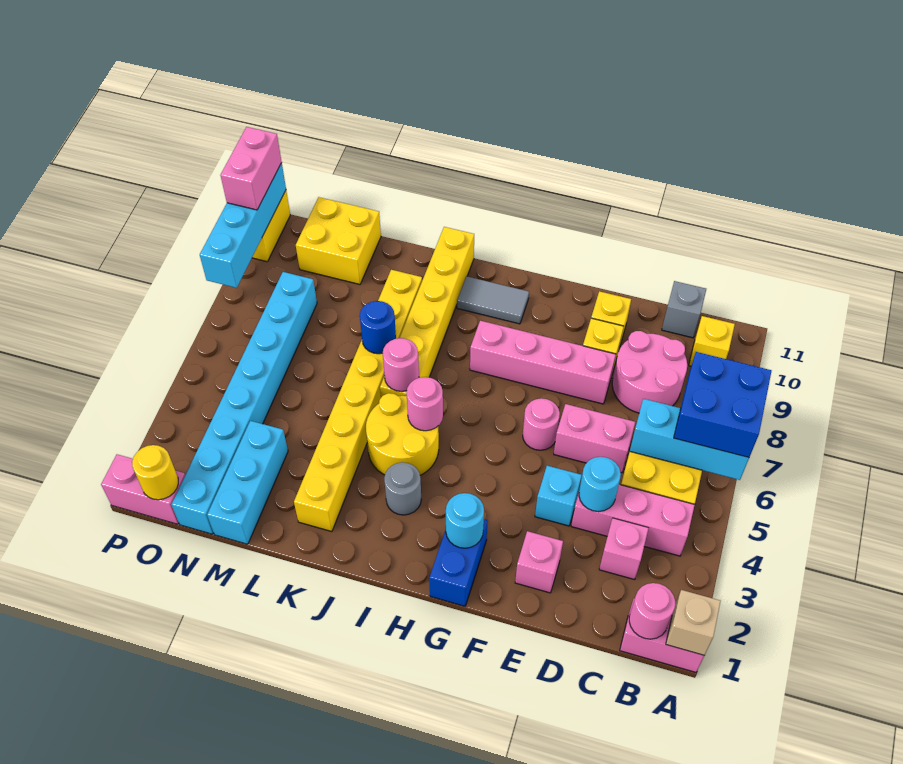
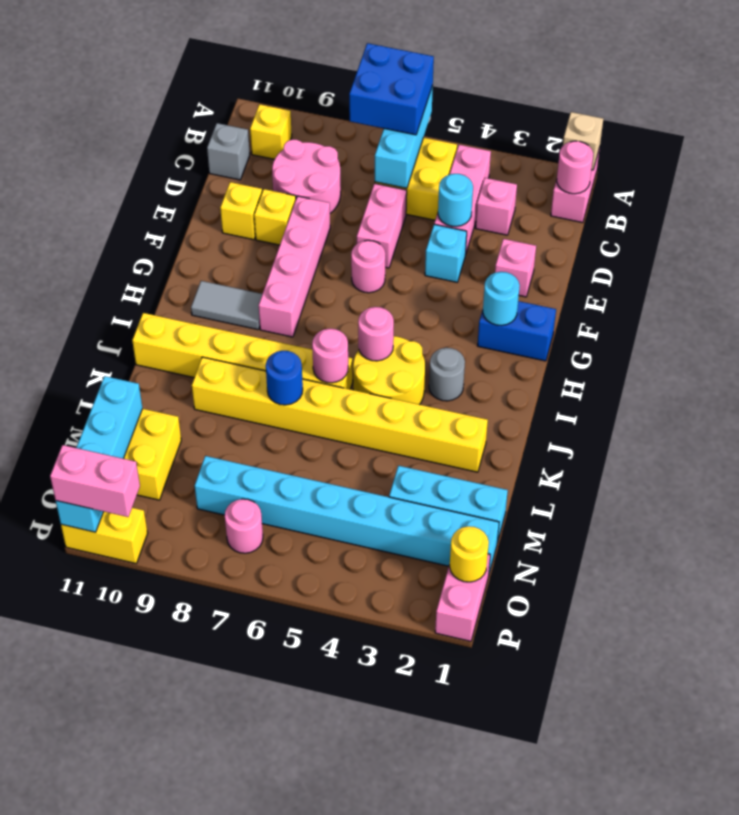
grey 1x2 tile [457,276,529,324] -> grey 1x2 tile turned to [191,281,262,330]
none -> pink 1x1 round brick [225,499,263,553]
cyan 1x4 brick [200,163,286,288] -> cyan 1x4 brick turned to [56,376,143,532]

